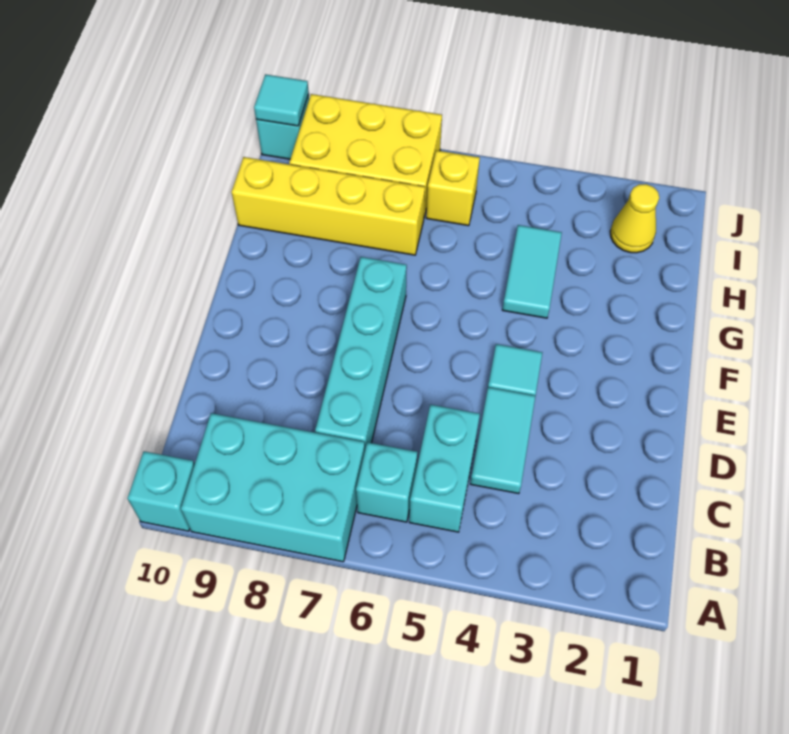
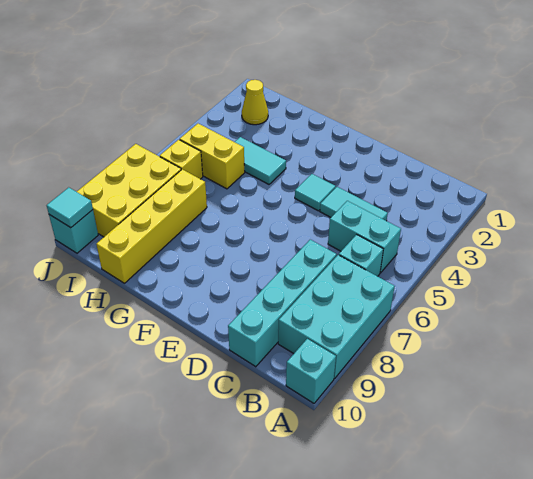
cyan 1x4 brick [315,257,407,449] -> cyan 1x4 brick turned to [228,240,337,367]
none -> yellow 1x2 brick [180,124,245,189]

